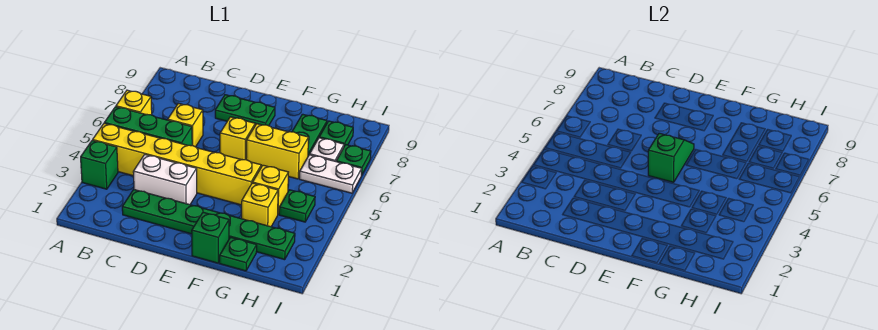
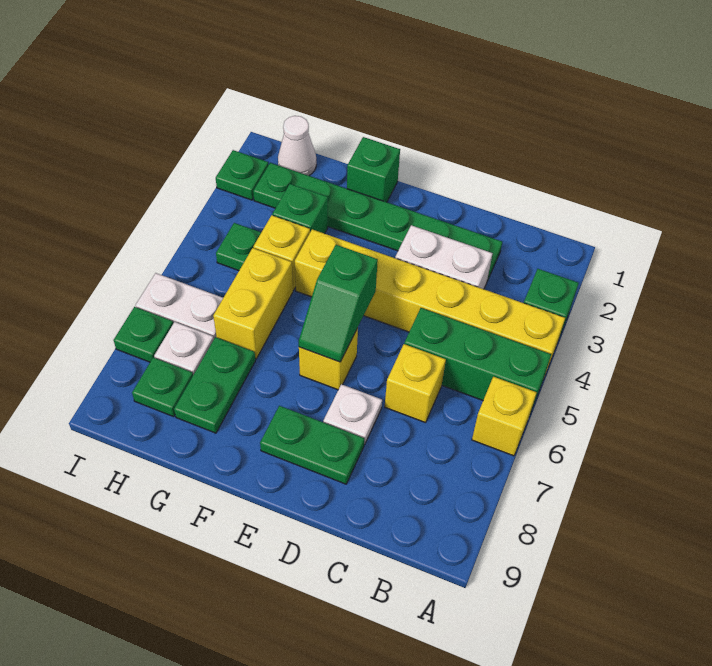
none -> white 1x1 plate [323,384,382,444]
yellow 1x2 brick [246,124,309,179] -> yellow 1x2 brick turned to [213,248,293,359]
green 1x1 plate [220,237,257,271] -> green 1x1 plate moved to [216,150,268,200]
yellow 1x1 brick [242,183,278,227] -> green 1x1 brick [272,184,328,234]
none -> white 1x1 cone [278,116,316,176]

